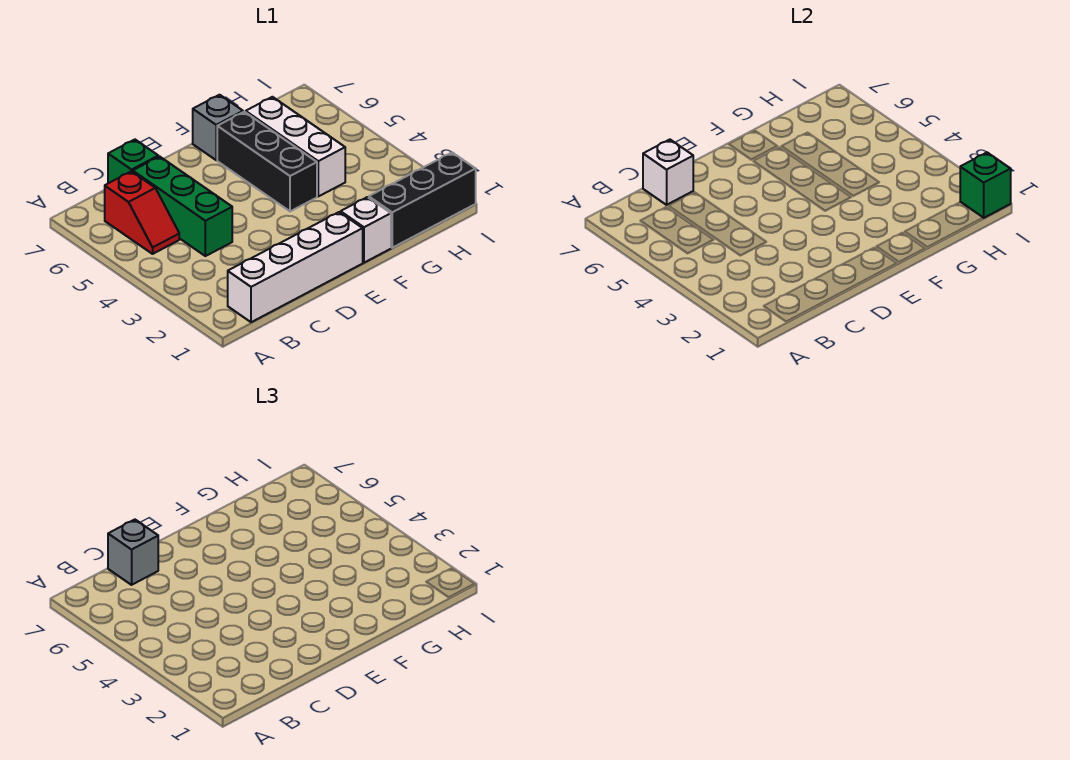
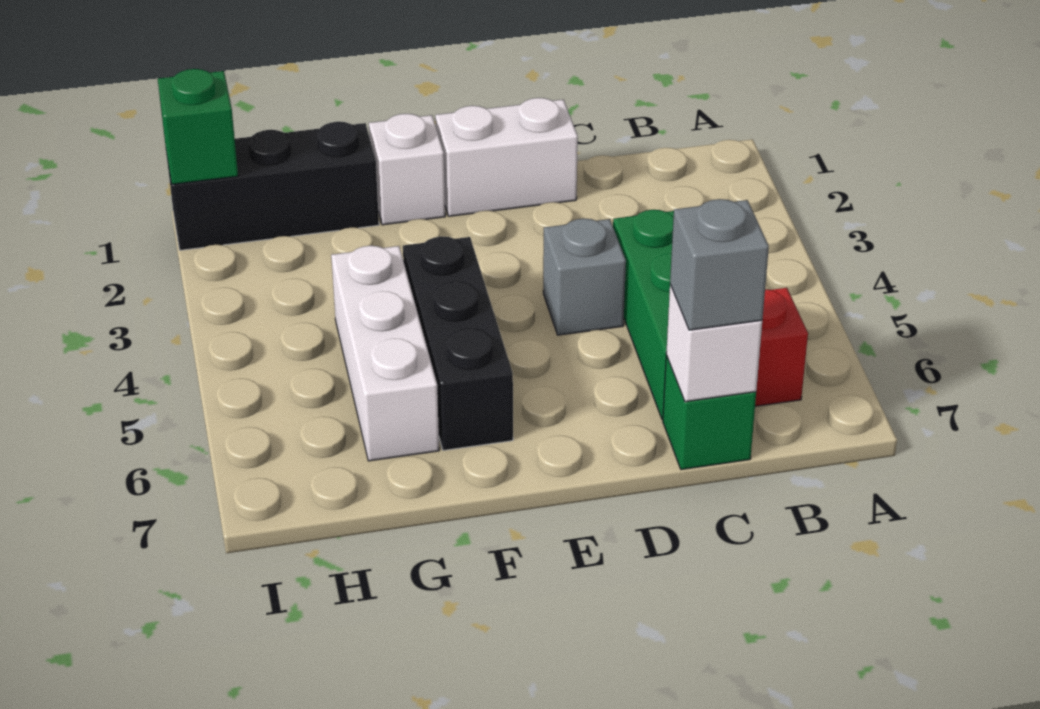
white 1x4 brick [228,212,363,322] -> white 1x2 brick [435,98,578,216]
grey 1x1 brick [193,95,243,160] -> grey 1x1 brick moved to [543,218,626,335]

